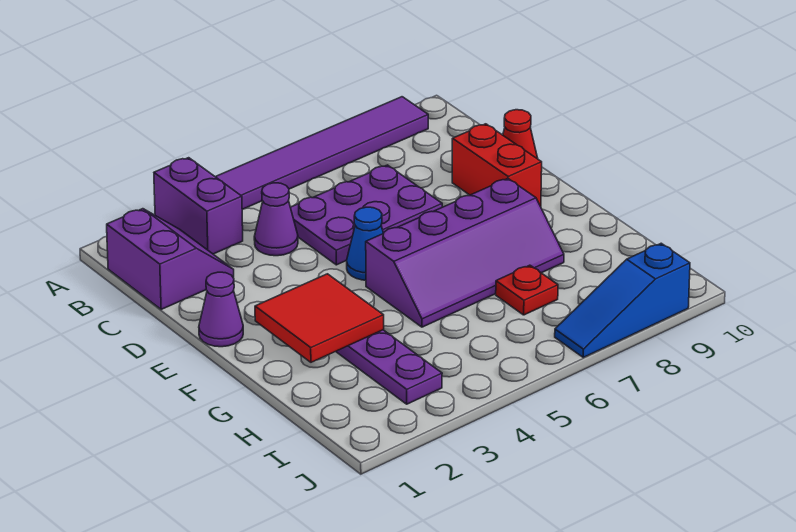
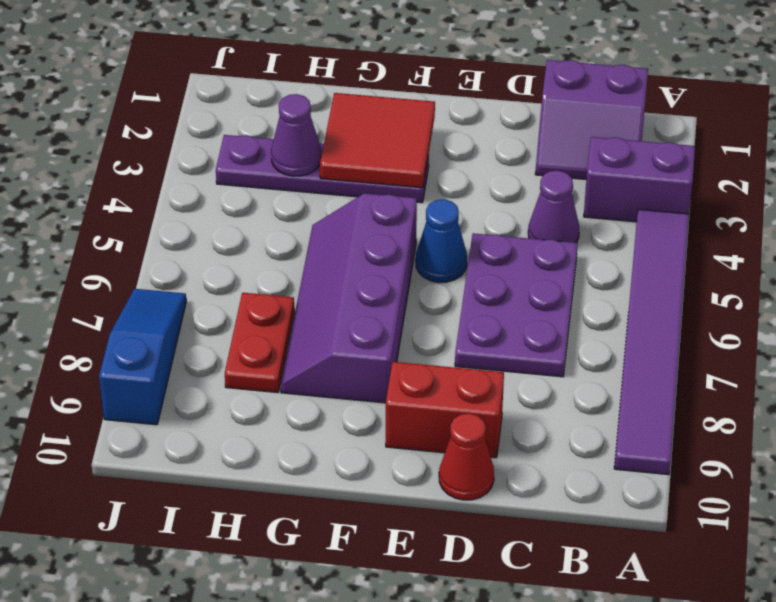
purple 1x1 cone [199,272,243,347] -> purple 1x1 cone moved to [271,94,321,176]
red 1x1 plate [496,265,558,315] -> red 1x2 plate [225,293,294,393]

